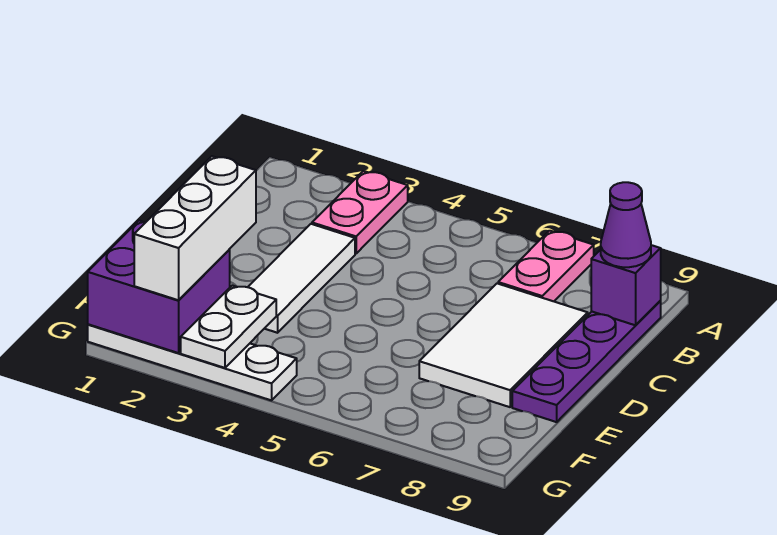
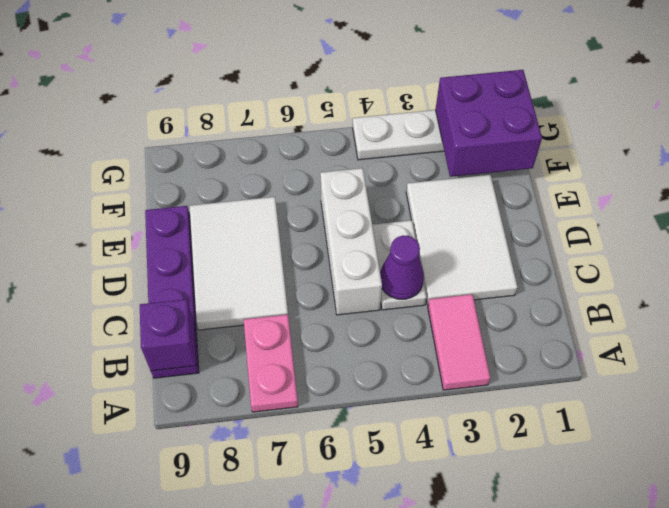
pink 1x2 plate [312,171,408,253] -> pink 1x2 tile [428,294,490,390]
purple 1x1 cone [601,182,651,267] -> purple 1x1 cone moved to [380,236,424,299]
white 1x3 tile [248,224,355,333] -> white 2x3 tile [406,175,518,305]
white 1x3 brick [134,156,256,300] -> white 1x3 brick moved to [320,168,382,315]
white 1x2 plate [181,285,276,368] -> white 1x2 plate moved to [372,220,426,310]

